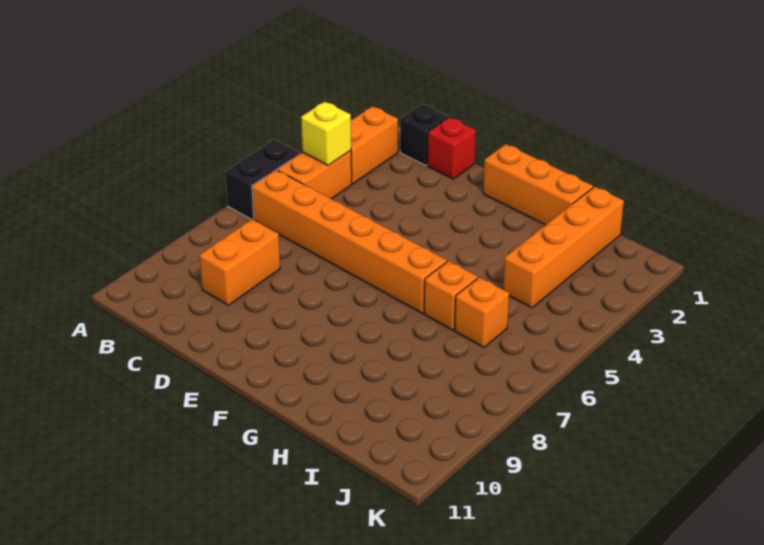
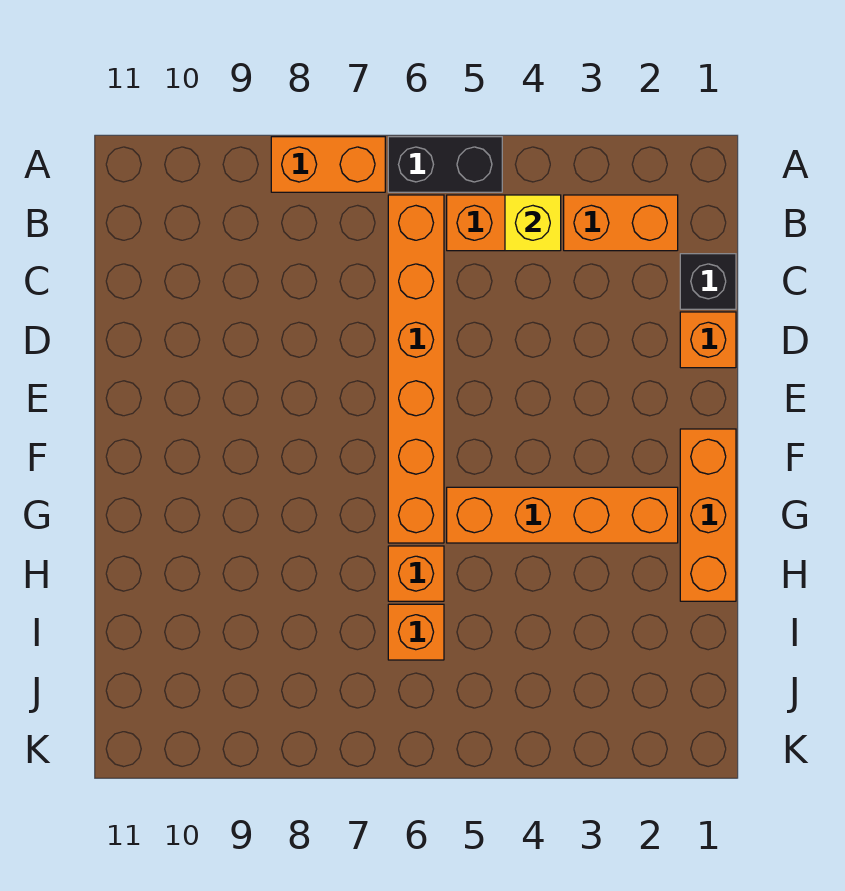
orange 1x2 brick [199,219,280,305] -> orange 1x2 brick moved to [271,137,385,192]
red 1x1 brick [427,117,476,179] -> orange 1x1 brick [680,312,736,368]
orange 1x4 brick [503,186,624,308] -> orange 1x4 brick moved to [447,487,678,543]

